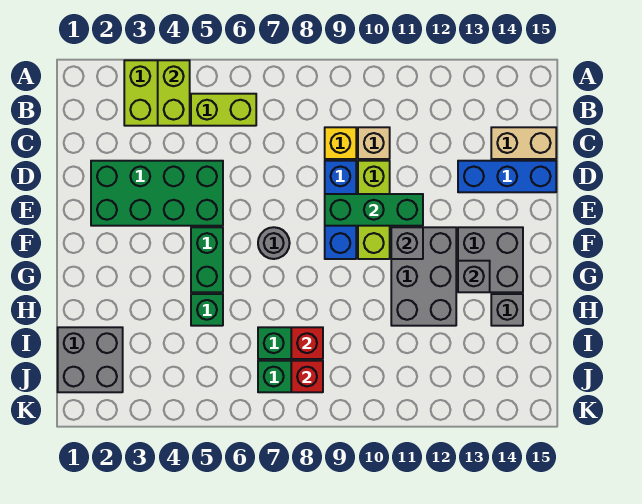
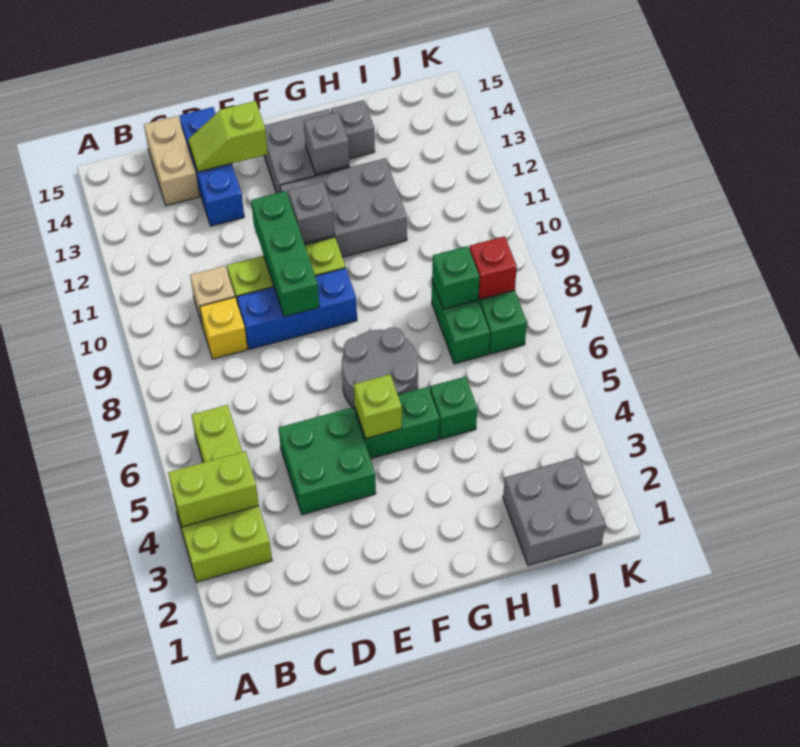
green 2x4 brick [91,161,223,226] -> green 2x2 brick [279,407,376,515]
none -> lime 1x2 slope [188,101,268,172]
none -> lime 1x1 brick [354,374,402,438]
grey 1x1 round brick [258,227,290,259] -> grey 2x2 round brick [342,328,418,409]
red 1x1 brick [291,327,323,359] -> green 1x1 brick [432,246,480,309]

